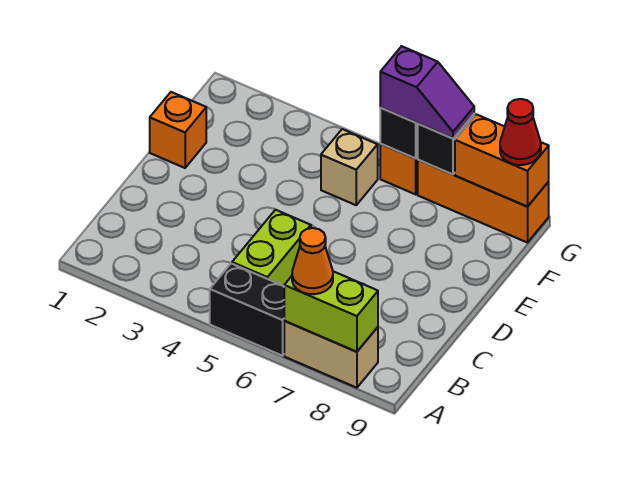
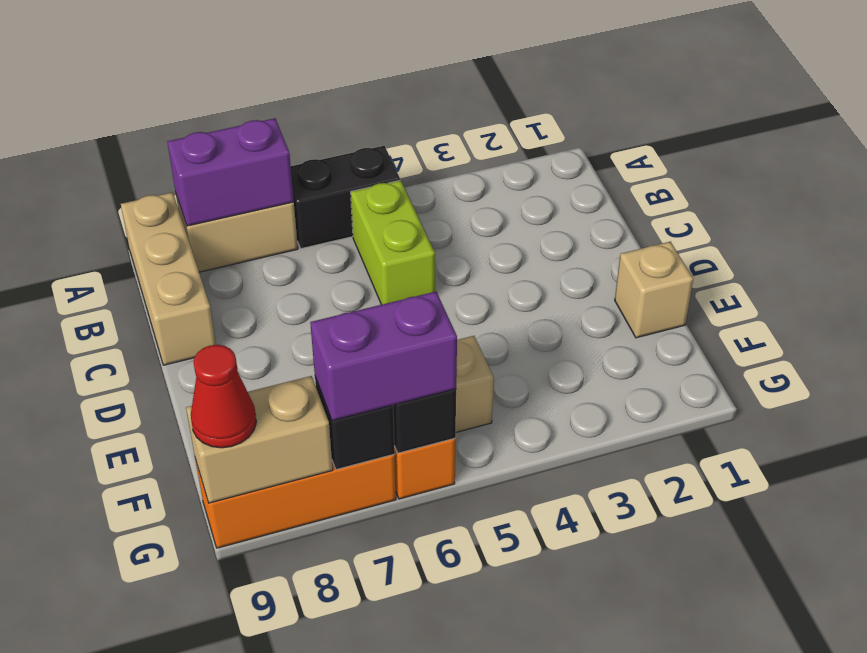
lime 1x2 brick [284,271,378,352] -> purple 1x2 brick [167,118,294,226]
orange 1x1 cone [292,228,333,294] -> none
none -> tan 1x3 brick [121,192,216,365]
orange 1x1 brick [150,92,206,168] -> tan 1x1 brick [615,242,693,338]
purple 1x2 slope [380,46,474,139] -> purple 1x2 brick [310,292,457,421]
orange 1x2 brick [455,114,549,207] -> tan 1x2 brick [186,376,333,503]

